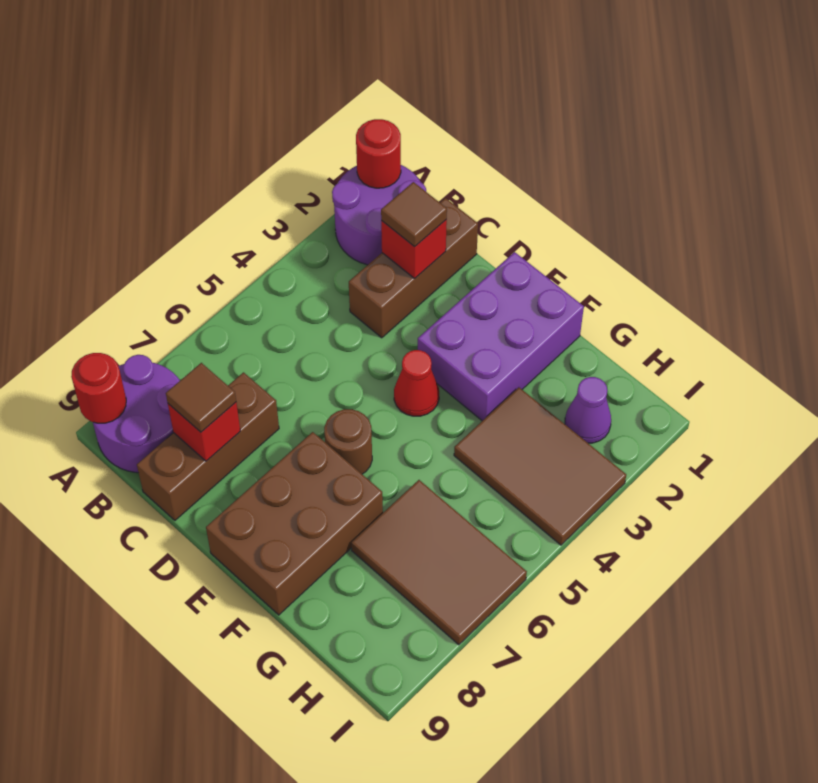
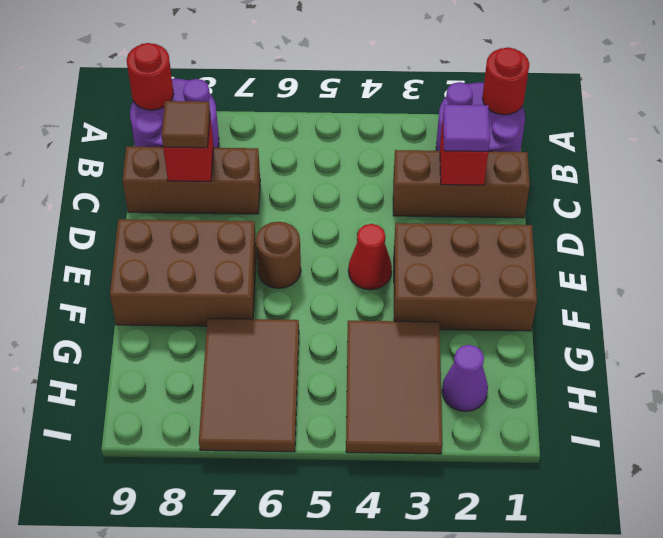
brown 1x1 tile [381,182,447,247] -> purple 1x1 tile [443,105,490,151]
purple 2x3 brick [418,252,584,421] -> brown 2x3 brick [394,223,537,331]

